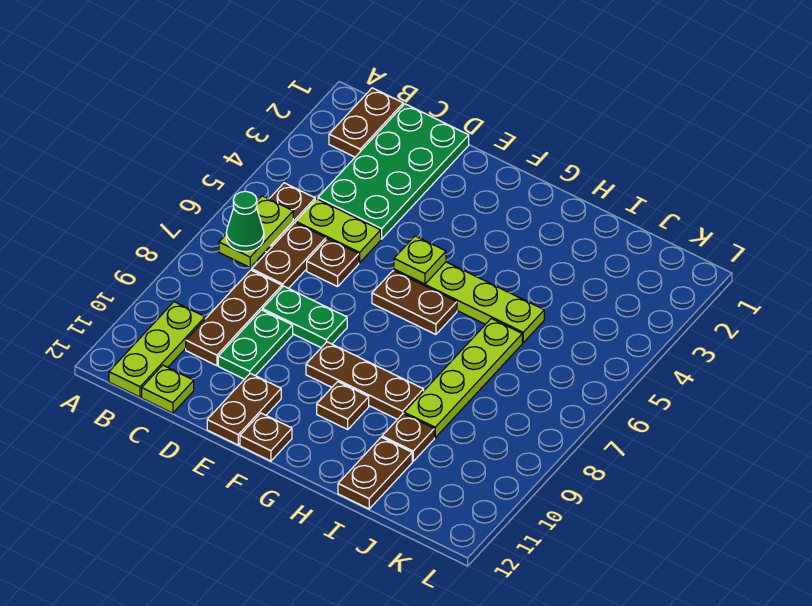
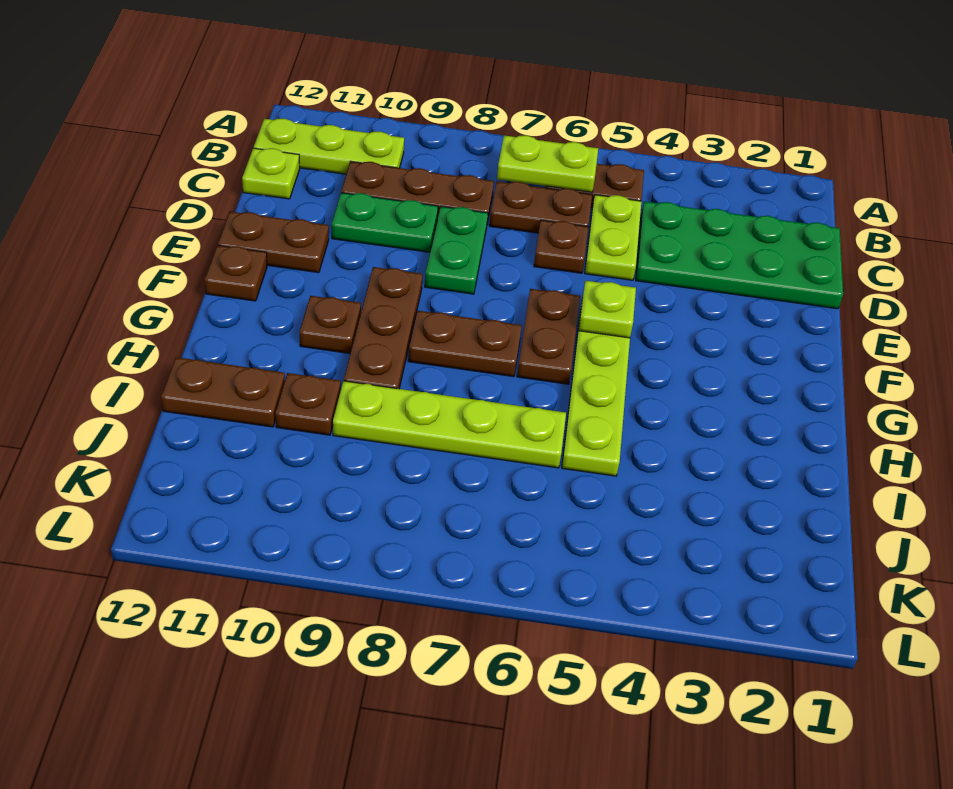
brown 1x2 plate [329,88,403,157] -> brown 1x2 plate moved to [408,311,522,377]
green 1x1 cone [226,191,264,252] -> none

